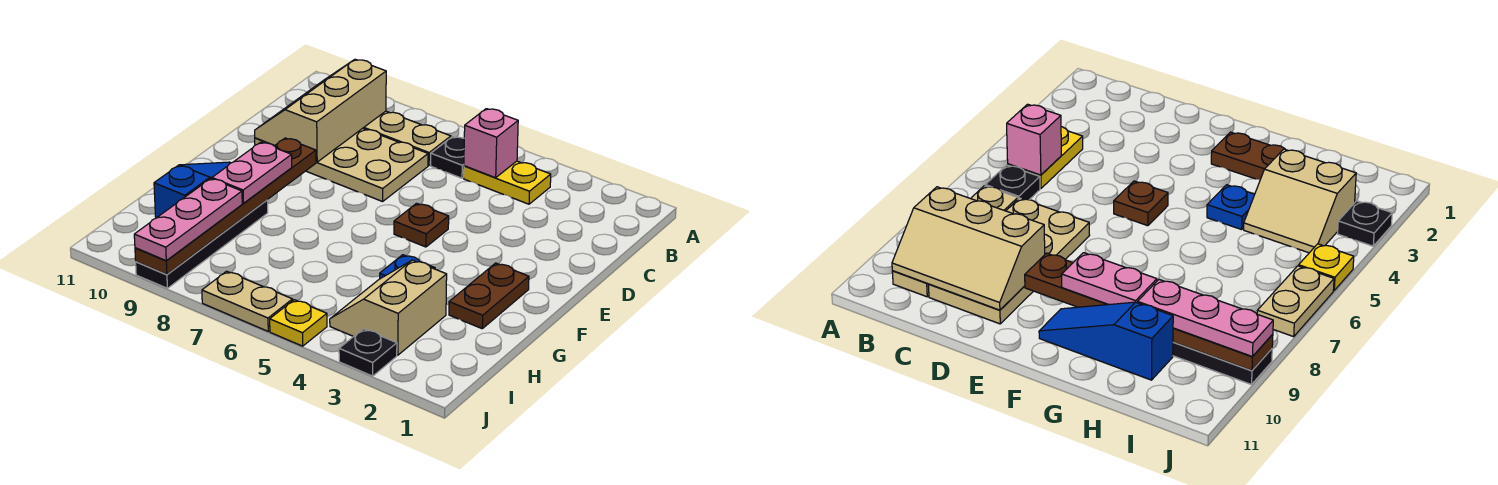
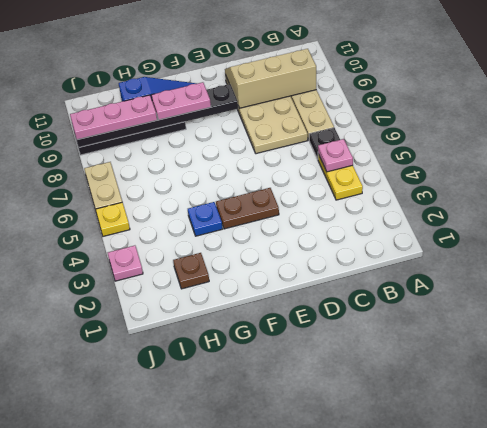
pink 1x1 brick [464,109,518,178] -> pink 1x1 plate [318,139,353,172]
brown 1x1 plate [394,203,449,247] -> brown 1x1 plate moved to [173,253,209,289]
brown 1x6 plate [135,138,316,275] -> black 1x6 plate [74,84,238,148]
brown 1x2 plate [449,263,529,329] -> brown 1x2 plate moved to [216,188,279,229]
tan 2x2 slope [330,260,447,355] -> none
black 1x1 plate [339,329,397,376] -> pink 1x1 plate [108,246,143,281]

